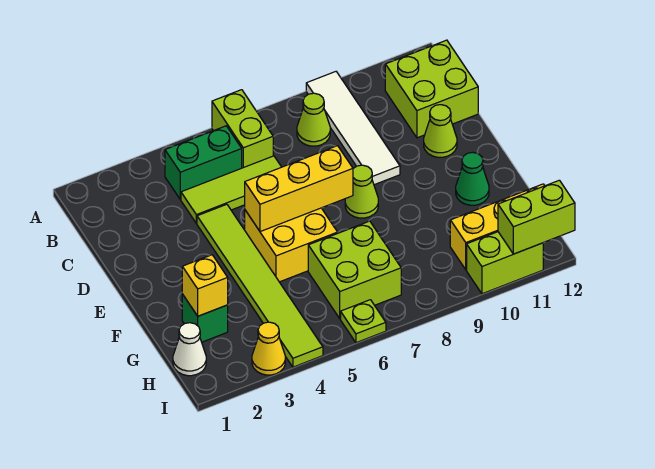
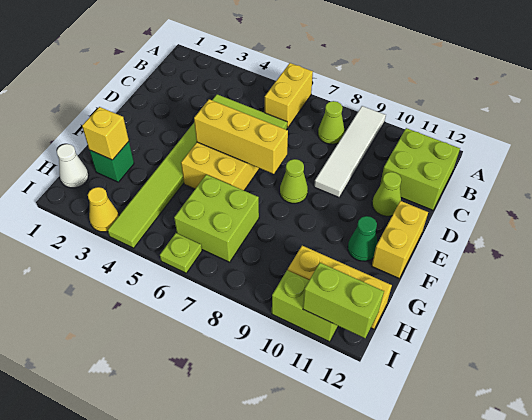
lime 1x2 brick [212,90,273,168] -> yellow 1x2 brick [265,63,313,128]
green 1x2 brick [165,126,242,199] -> none
none -> yellow 1x2 brick [372,201,428,278]

